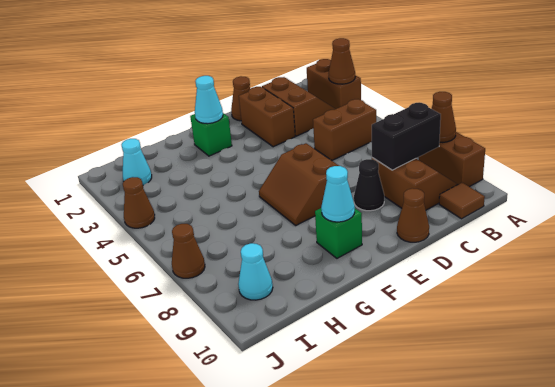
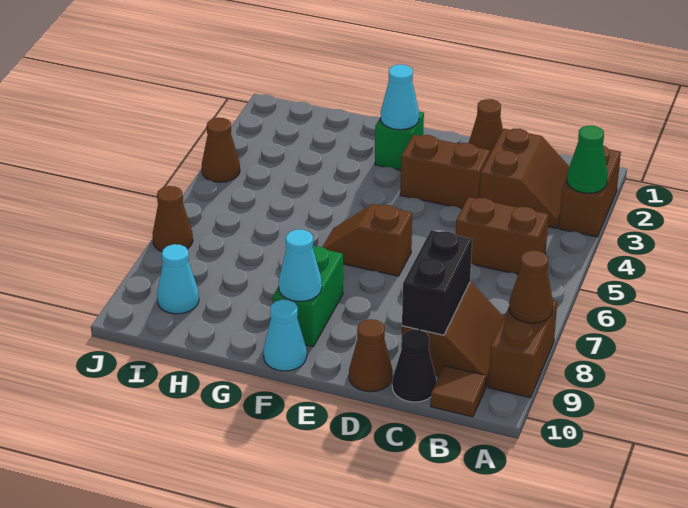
brown 1x1 cone [329,38,355,84] -> green 1x1 cone [567,126,608,193]
black 1x2 brick [372,103,441,170] -> black 1x2 brick turned to [402,230,472,335]
brown 1x2 brick [239,87,295,147] -> brown 1x2 brick turned to [400,135,490,208]
black 1x1 cone [354,159,384,211] -> black 1x1 cone moved to [392,329,436,402]
brown 2x2 slope [259,143,339,225] -> brown 1x2 slope [323,204,412,276]
green 1x1 brick [315,208,362,258] -> green 1x2 brick [272,246,343,347]
cyan 1x1 cone [121,139,152,185] -> cyan 1x1 cone moved to [263,300,307,371]

